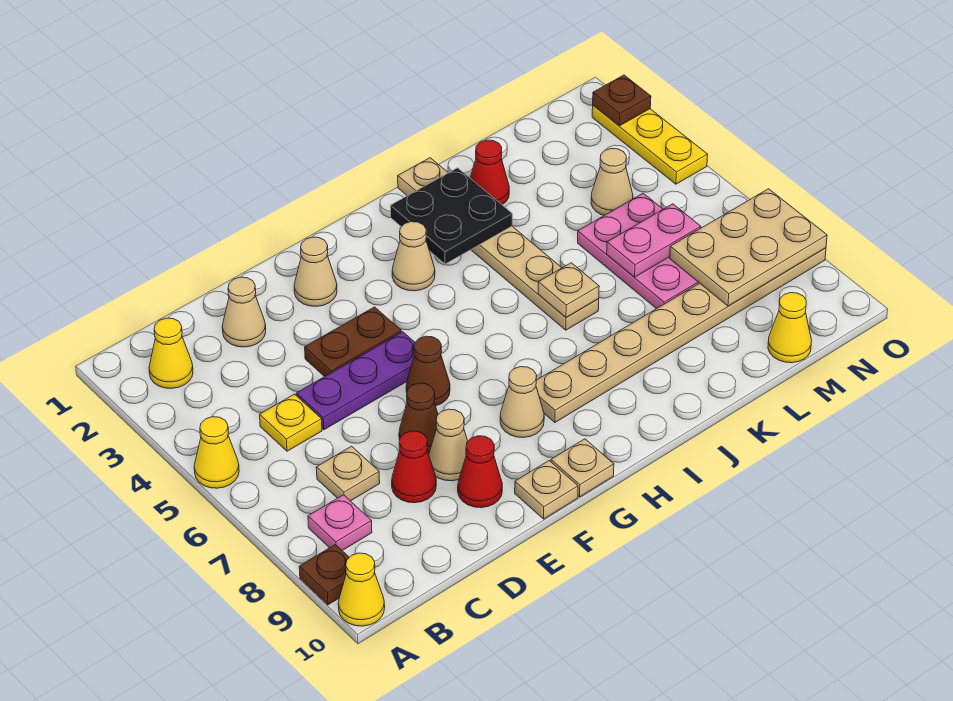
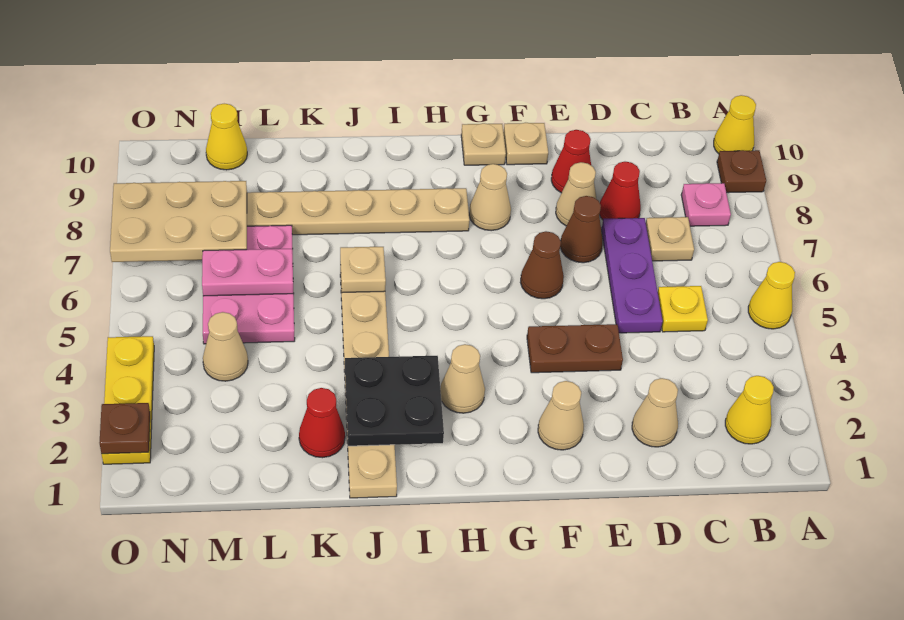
purple 1x3 plate [296,332,415,430] -> purple 1x3 plate turned to [601,218,663,333]

